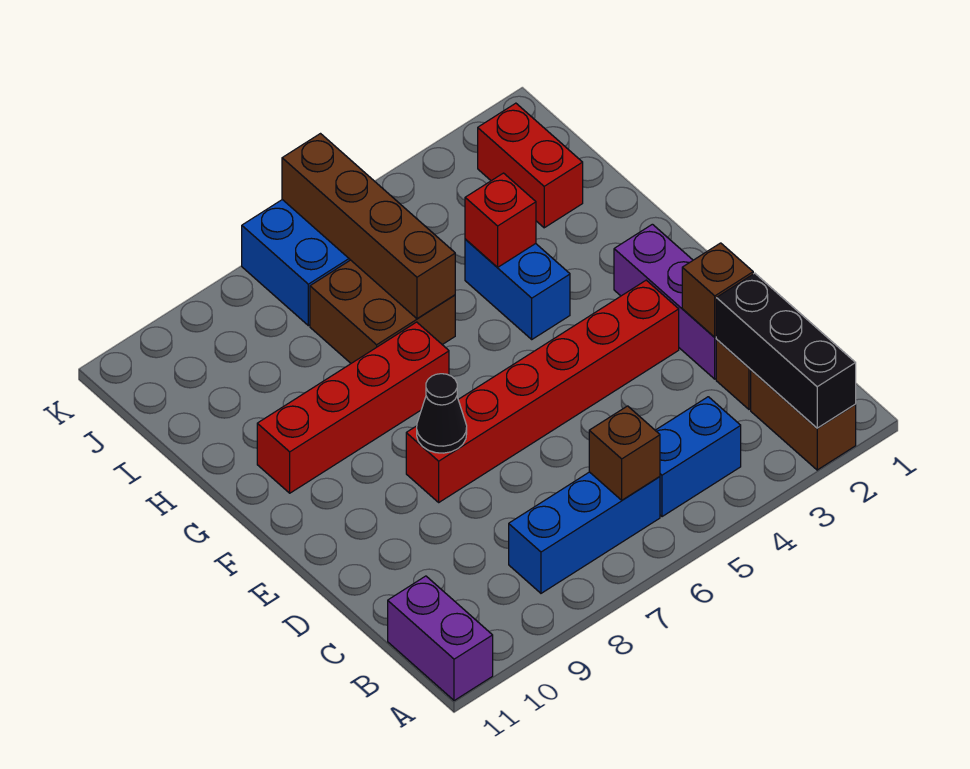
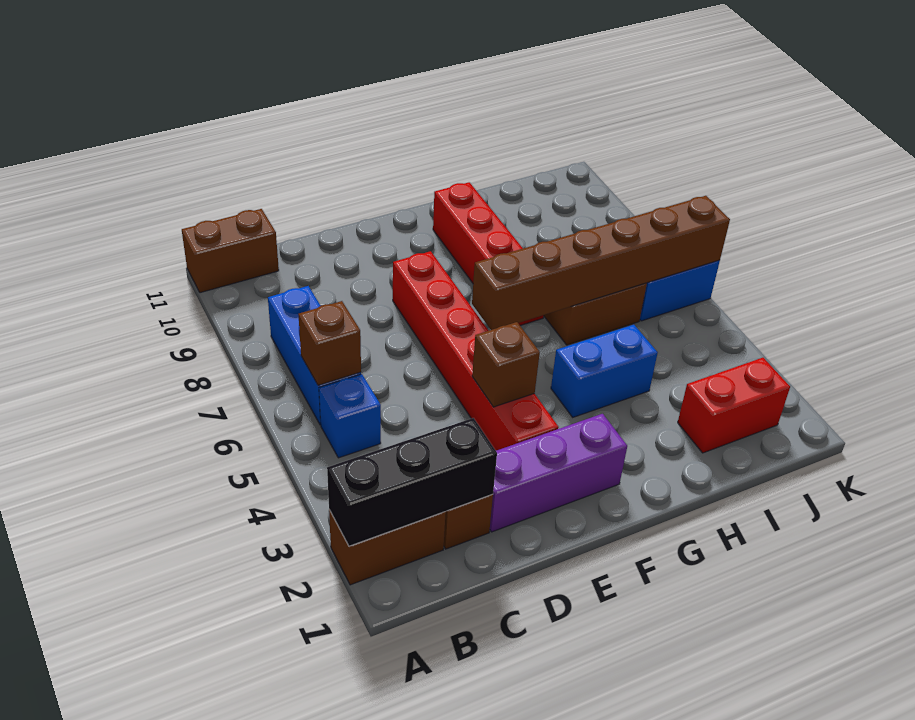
purple 1x2 brick [388,576,493,701] -> brown 1x2 brick [182,209,279,293]
blue 1x2 brick [655,397,741,517] -> blue 1x1 brick [319,374,381,458]
brown 1x1 brick [682,243,753,337] -> brown 1x1 brick moved to [472,322,540,407]
black 1x1 cone [417,374,467,453] -> none
red 1x1 brick [465,173,536,268] -> none
brown 1x4 brick [282,134,455,319] -> brown 1x6 brick [472,196,730,330]

